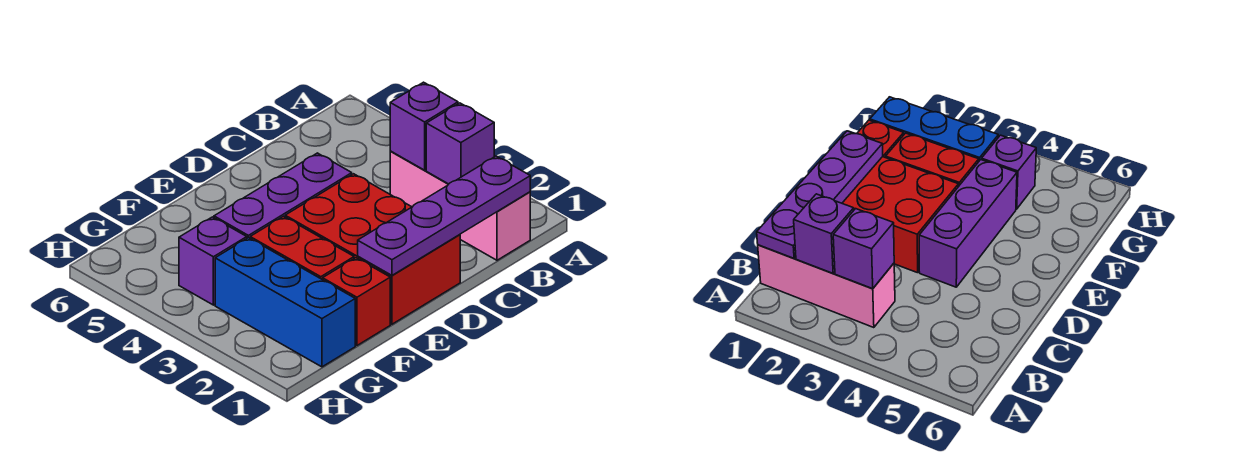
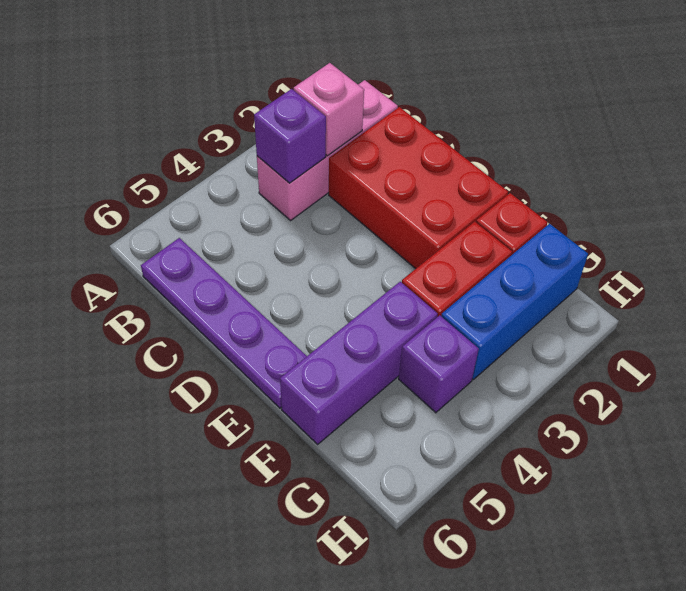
purple 1x4 plate [358,156,530,275] -> purple 1x4 plate moved to [141,238,307,408]
purple 1x1 brick [426,103,494,184] -> pink 1x1 brick [294,63,364,156]
red 2x3 brick [285,174,460,324] -> red 2x3 brick turned to [329,107,508,269]
purple 1x3 brick [214,153,352,238] -> purple 1x3 brick turned to [280,282,438,444]

